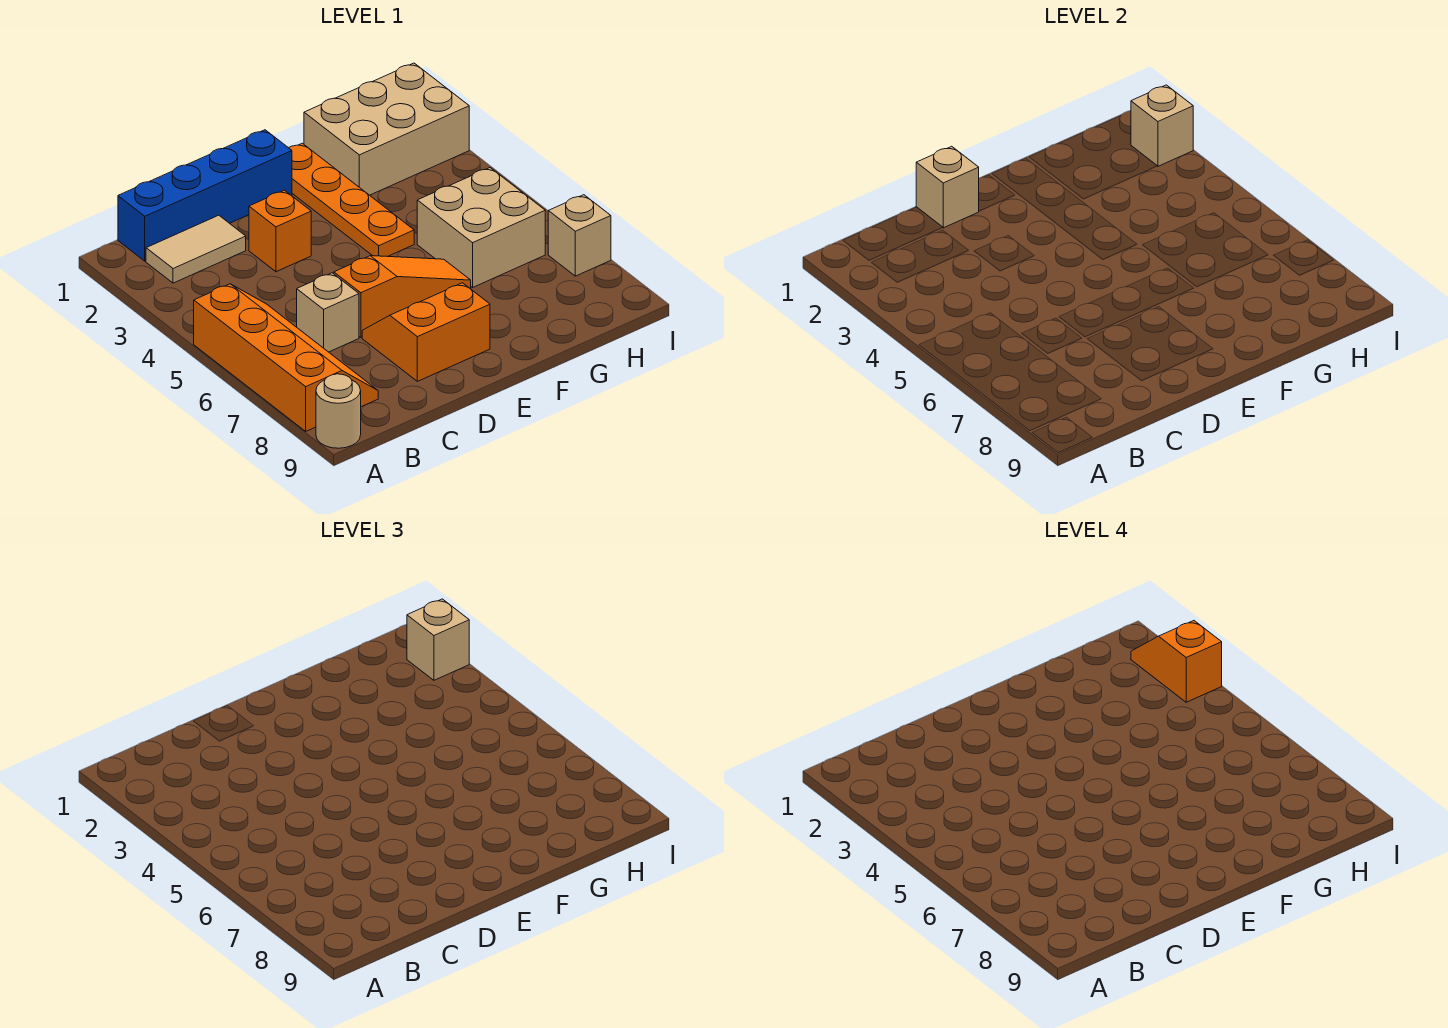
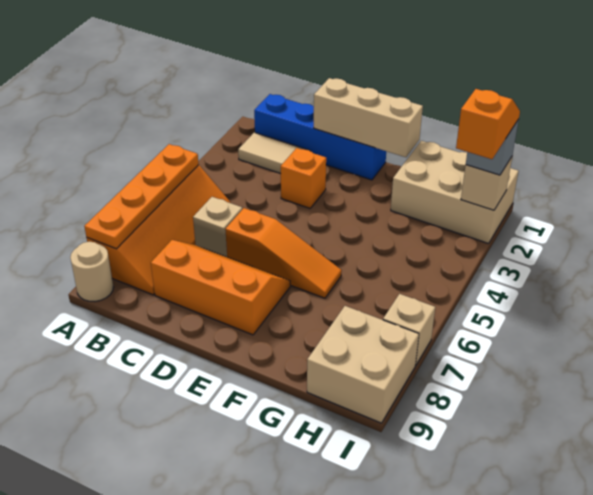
tan 1x1 brick [916,146,979,228] -> tan 1x3 brick [314,78,423,157]
orange 2x2 slope [362,283,490,381] -> orange 2x3 slope [151,240,290,335]
orange 1x4 plate [289,143,414,257] -> orange 1x4 plate moved to [84,144,199,249]
tan 2x2 brick [417,168,545,287] -> tan 2x2 brick moved to [307,306,419,423]
tan 1x1 brick [407,599,469,680] -> grey 1x1 brick [466,119,519,175]

